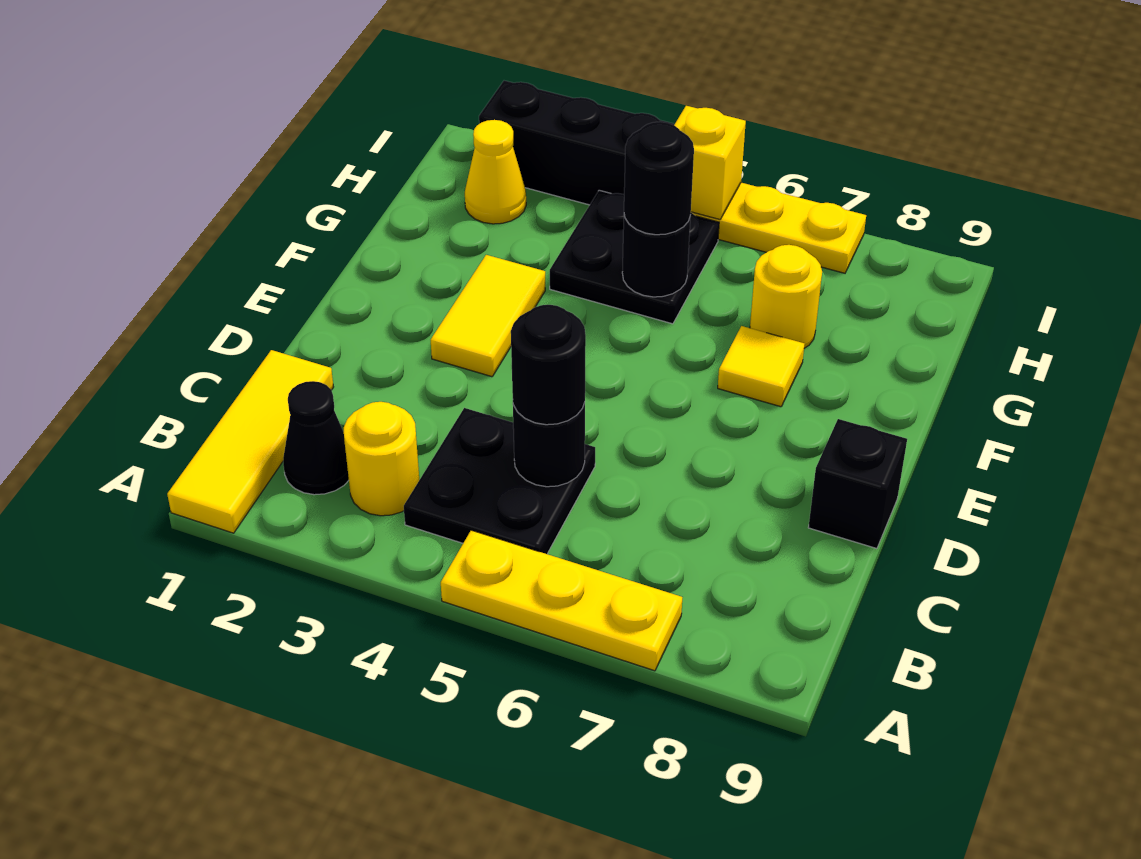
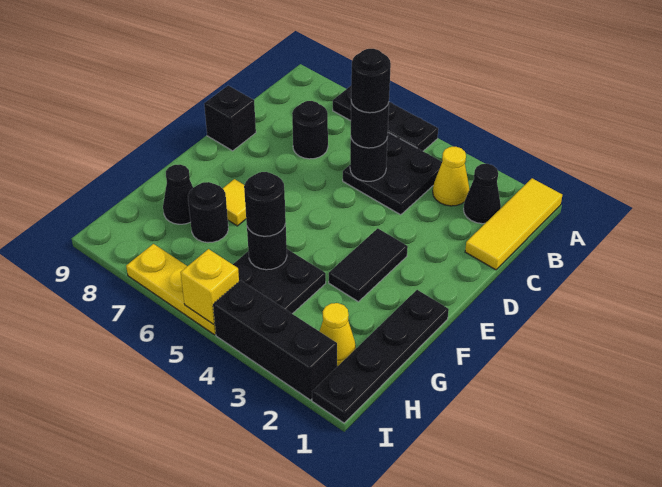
yellow 1x3 plate [441,530,682,671] -> black 1x3 plate [333,86,438,151]
yellow 1x1 round brick [344,402,419,516] -> yellow 1x1 cone [433,147,469,206]
none -> black 1x1 round brick [351,49,391,113]
none -> black 1x1 round brick [292,101,328,159]
yellow 1x2 tile [431,255,545,377] -> black 1x2 tile [329,228,408,302]
none -> black 1x4 plate [312,290,449,423]
yellow 1x1 round brick [750,245,822,348] -> black 1x1 round brick [188,182,228,243]
none -> black 1x1 cone [163,165,193,224]

